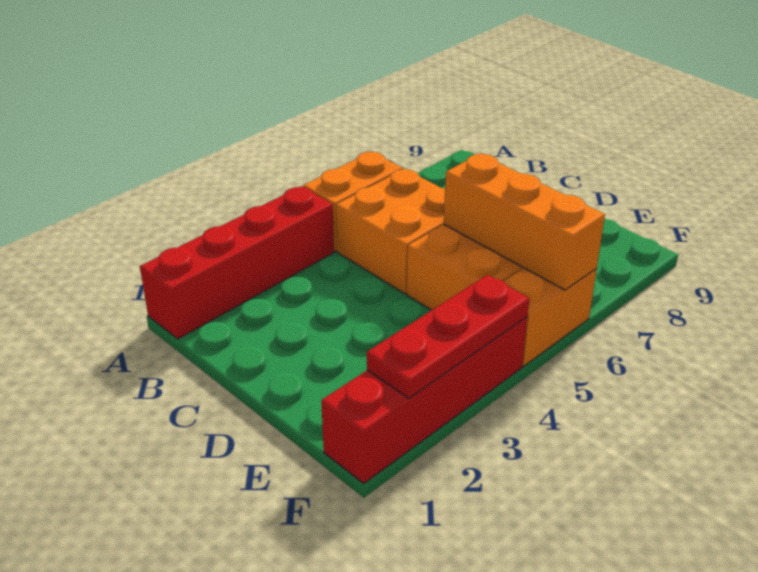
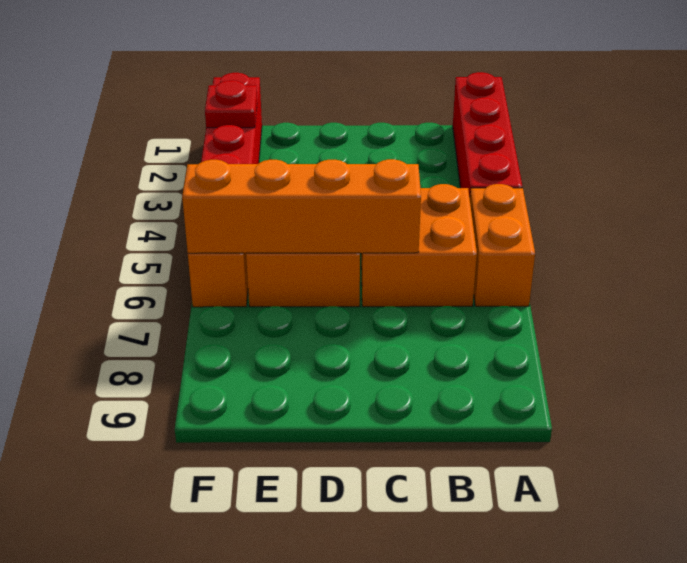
orange 1x3 brick [444,154,605,290] -> orange 1x4 brick [182,159,421,253]
red 1x3 plate [367,275,529,398] -> red 1x1 plate [205,80,257,128]

